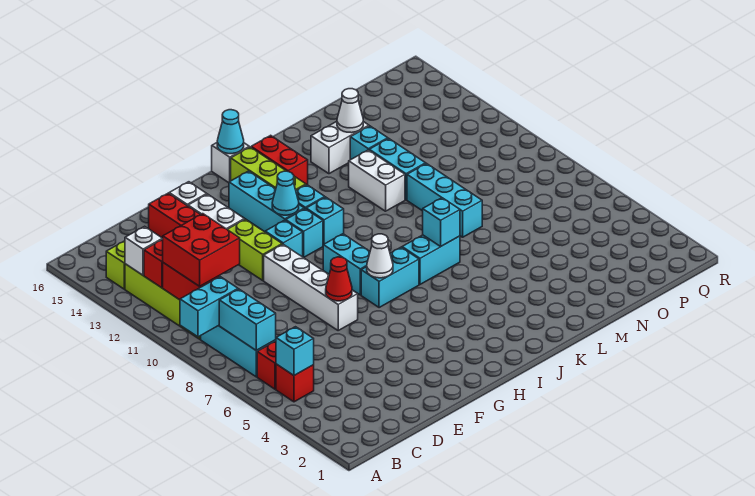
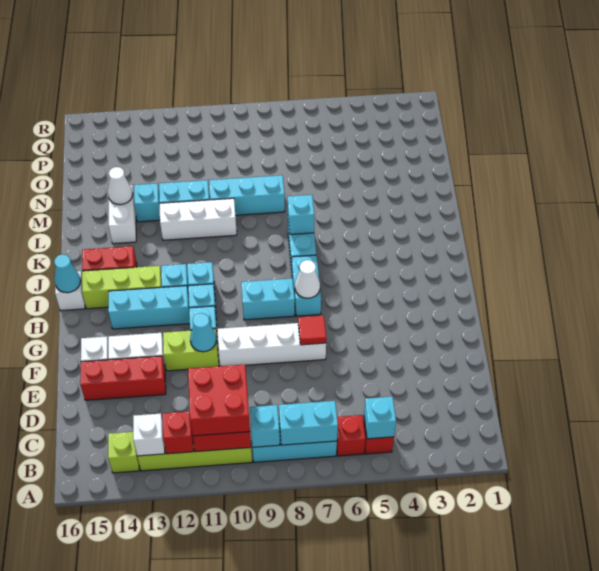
cyan 1x2 brick [180,277,238,337] -> cyan 1x1 brick [250,405,280,447]
red 1x1 cone [326,257,352,301] -> red 1x1 tile [298,315,326,345]
cyan 1x1 cone [272,171,299,215] -> cyan 1x1 cone moved to [190,313,216,352]
white 1x2 brick [349,150,405,211] -> white 1x3 brick [160,198,237,240]

